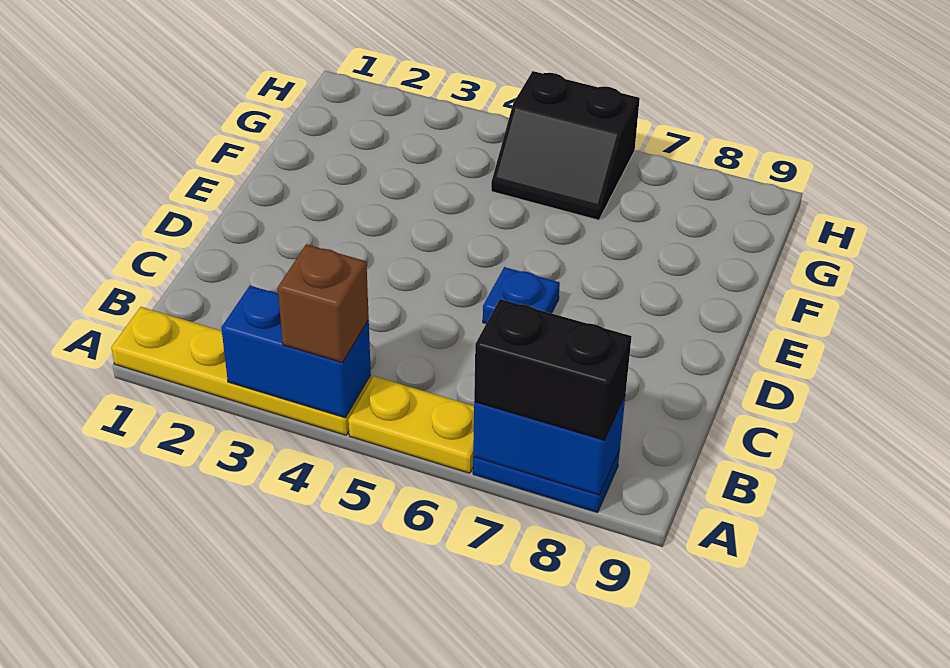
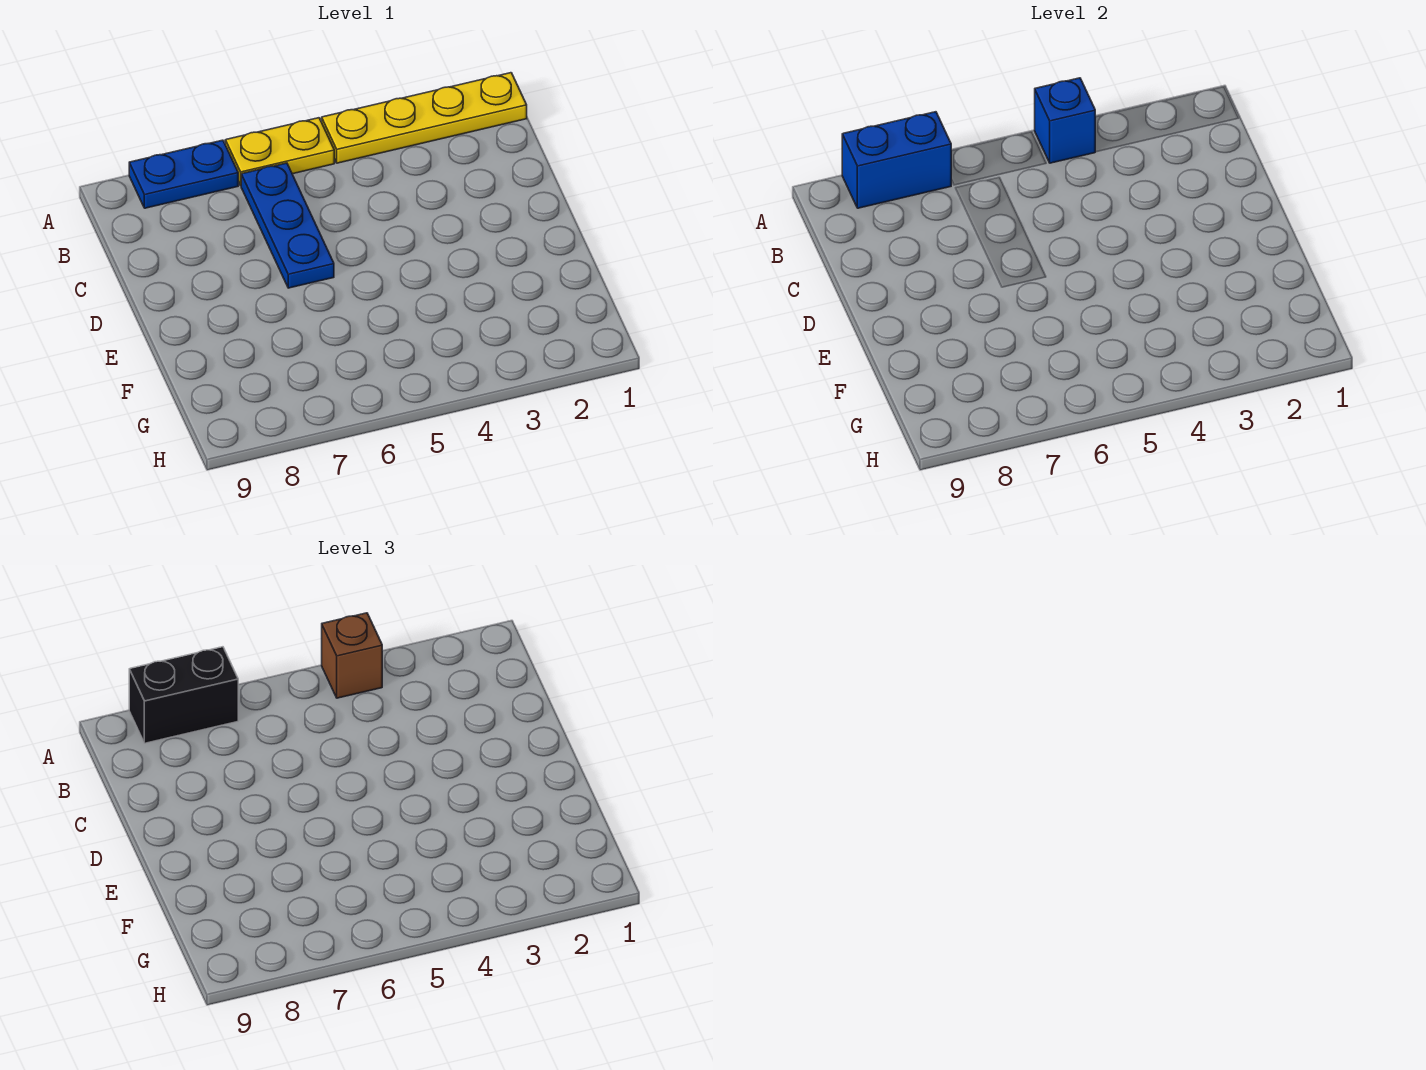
blue 1x2 brick [221,286,371,418] -> blue 1x1 brick [1035,78,1095,163]
blue 1x1 plate [483,267,560,323] -> blue 1x3 plate [241,163,334,288]
black 2x2 slope [491,71,640,220] -> none

